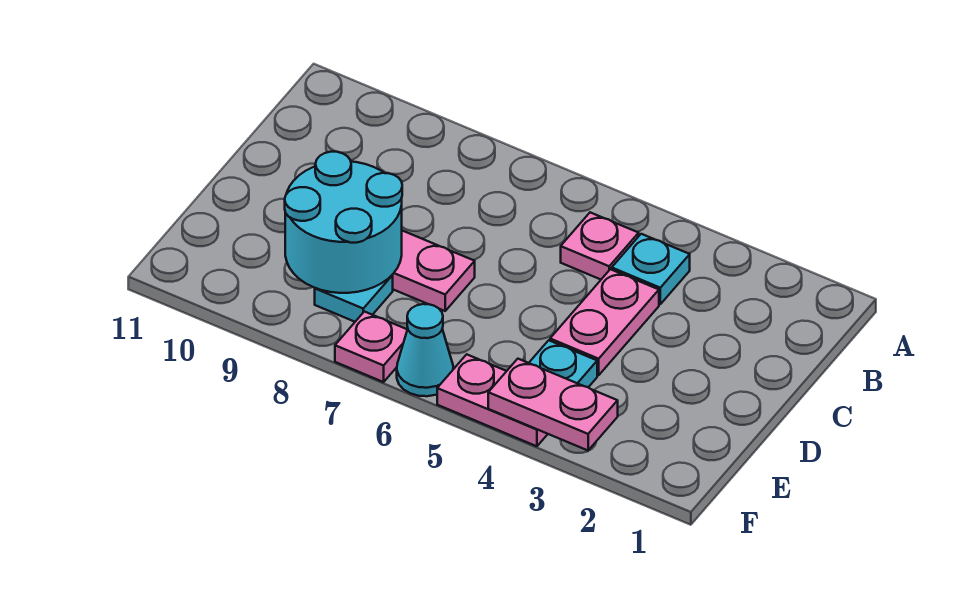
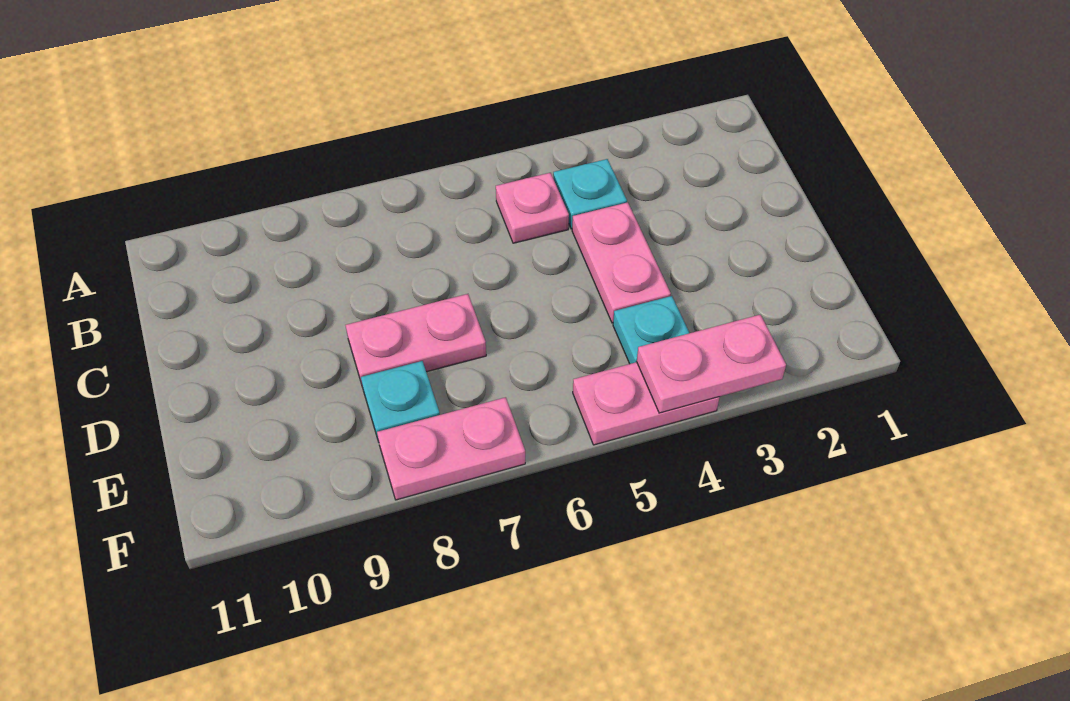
cyan 2x2 round brick [285,152,402,293] -> none
cyan 1x1 cone [397,304,453,396] -> none
pink 1x1 plate [335,312,407,382] -> pink 1x2 plate [377,397,525,500]

